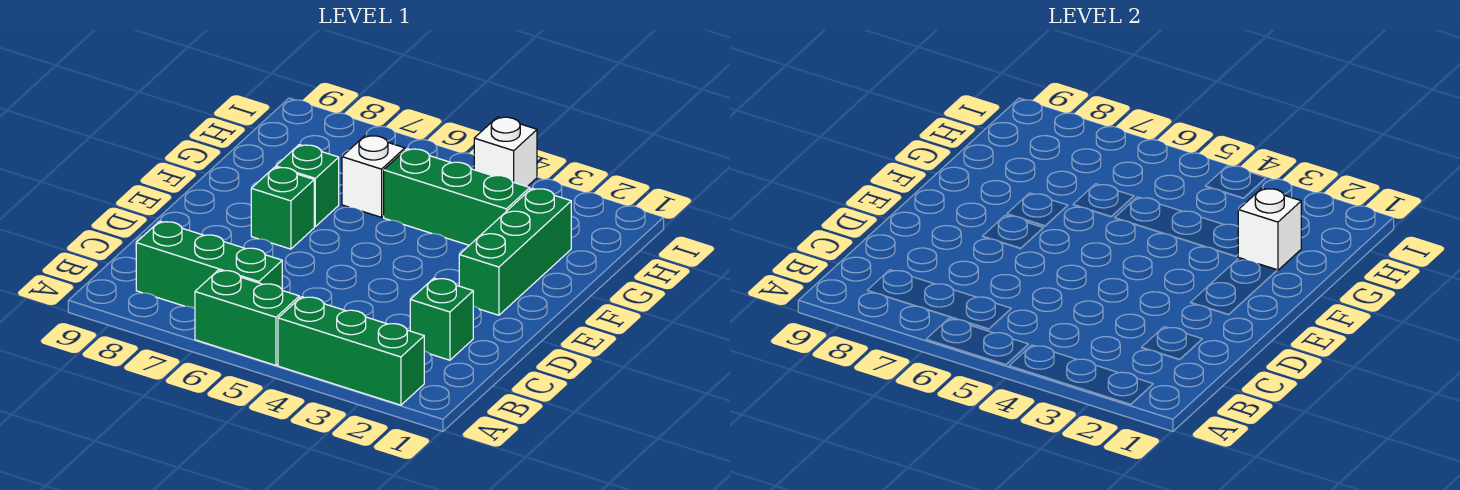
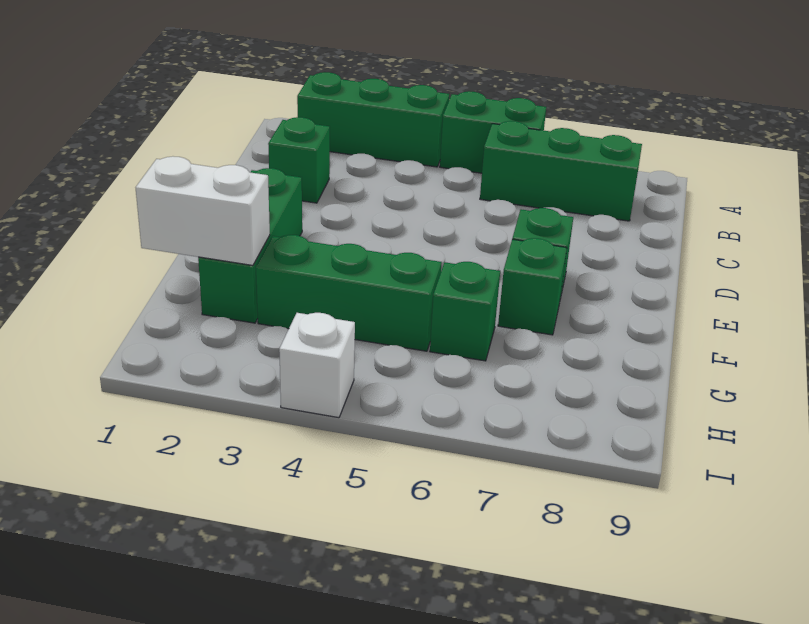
white 1x1 brick [1238,188,1301,270] -> white 1x2 brick [136,156,270,265]
white 1x1 brick [342,135,405,217] -> green 1x1 brick [430,262,500,361]

